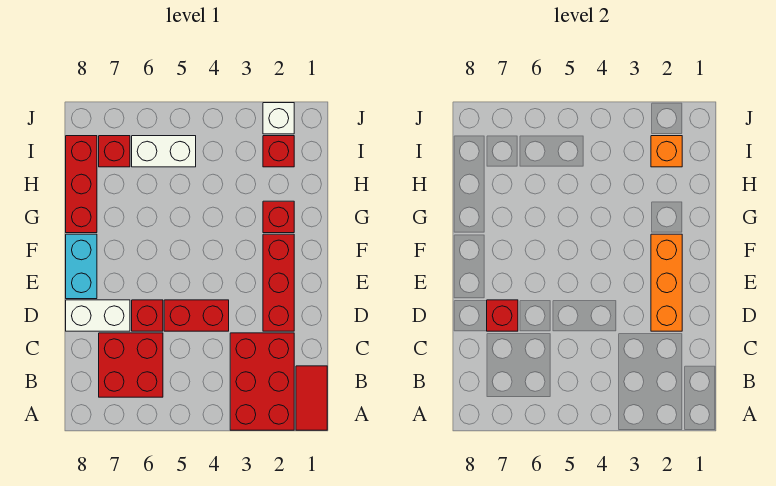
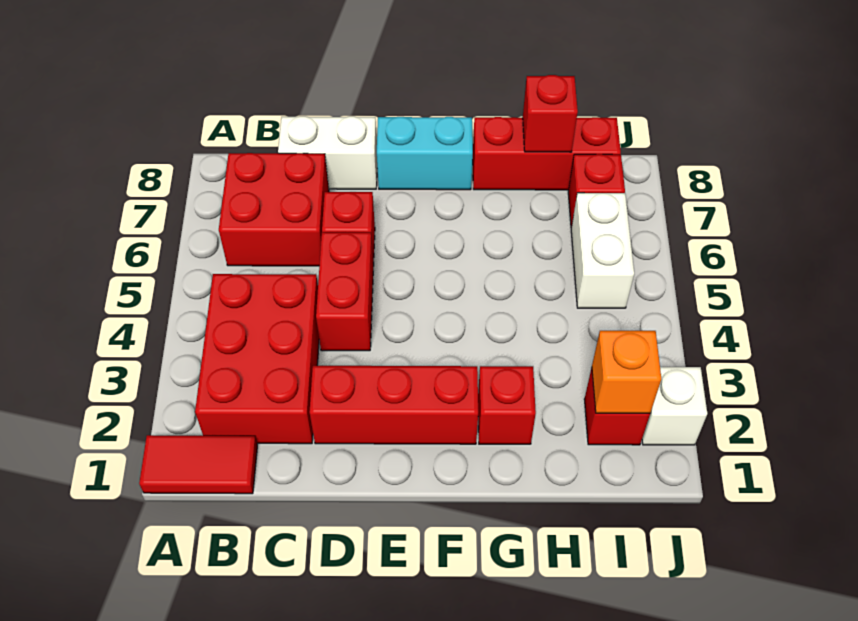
red 2x3 brick [230,333,294,430] -> red 2x3 brick turned to [195,274,319,444]
orange 1x3 brick [651,234,682,331] -> none
white 1x2 brick [66,300,130,331] -> white 1x2 brick turned to [278,116,377,189]
red 1x1 brick [487,300,518,331] -> red 1x1 brick moved to [523,75,578,152]

